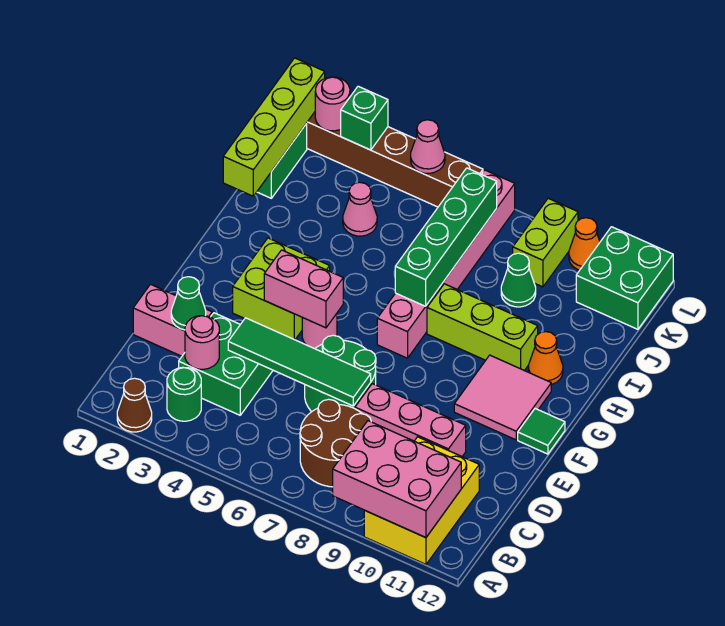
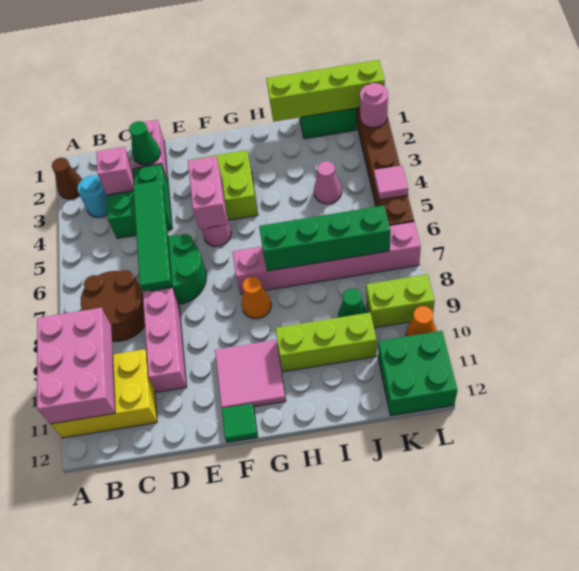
green 1x1 round brick [167,367,201,421] -> cyan 1x1 round brick [77,175,108,217]
pink 1x1 round brick [185,315,219,369] -> pink 1x1 brick [96,147,134,195]
lime 1x3 brick [427,284,538,371] -> lime 1x3 brick turned to [276,313,376,372]
orange 1x1 cone [529,332,563,384] -> orange 1x1 cone moved to [242,277,271,319]
green 1x1 brick [341,86,388,150] -> none
pink 1x1 cone [411,120,445,173] -> pink 1x1 tile [374,165,408,200]

